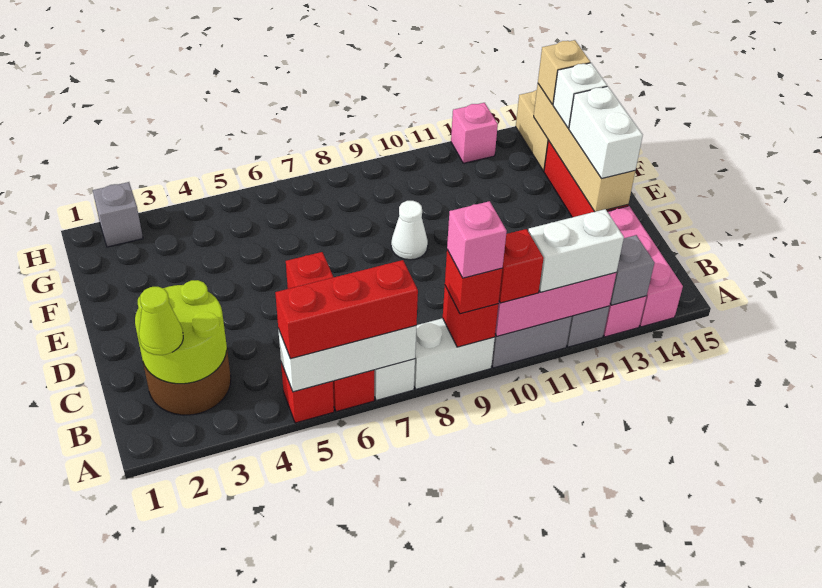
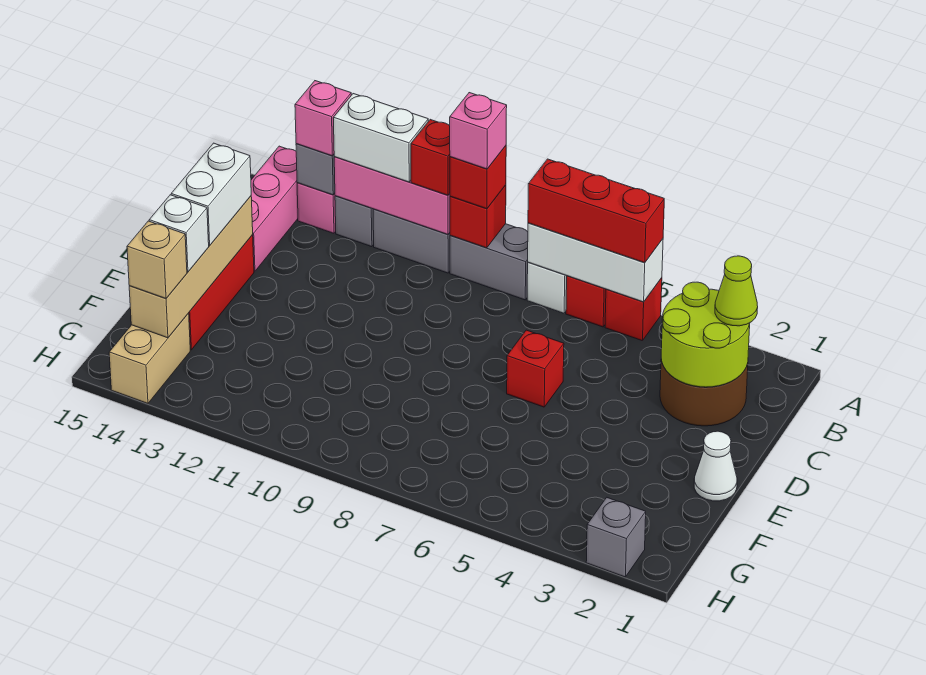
white 1x2 brick [414,318,495,389] -> grey 1x2 brick [450,224,528,300]
white 1x1 cone [391,201,428,260] -> white 1x1 cone moved to [694,431,737,501]
pink 1x1 brick [451,103,498,163] -> pink 1x1 brick moved to [295,81,351,156]

